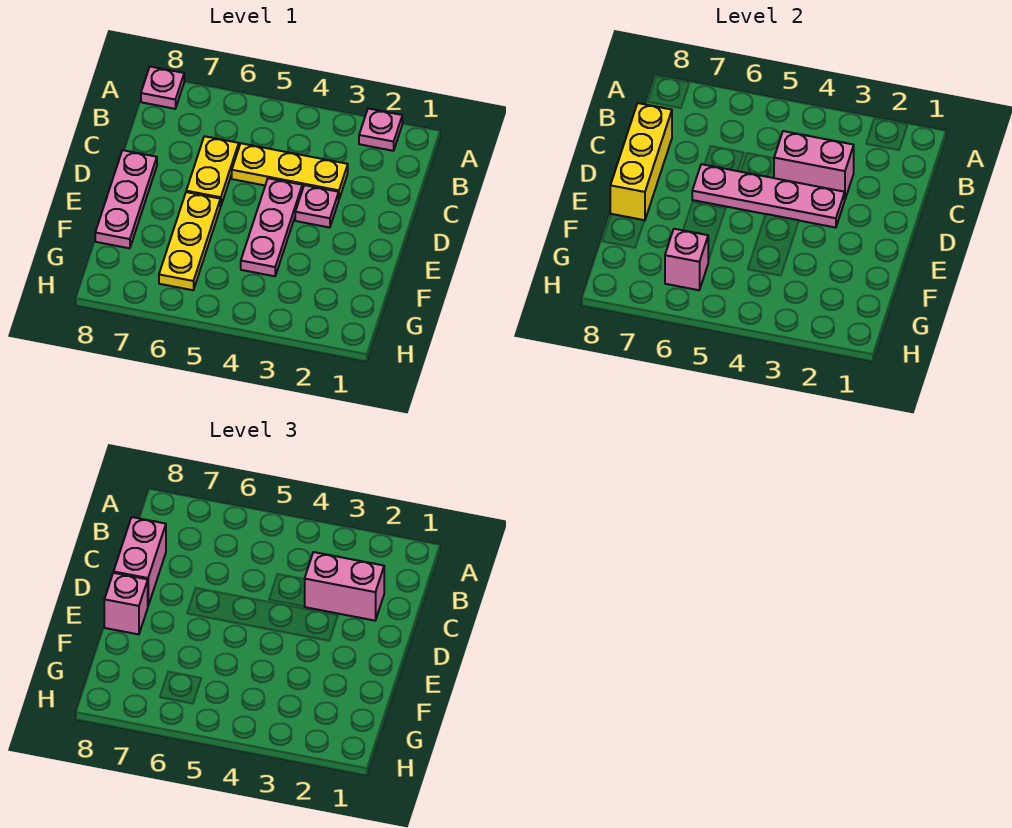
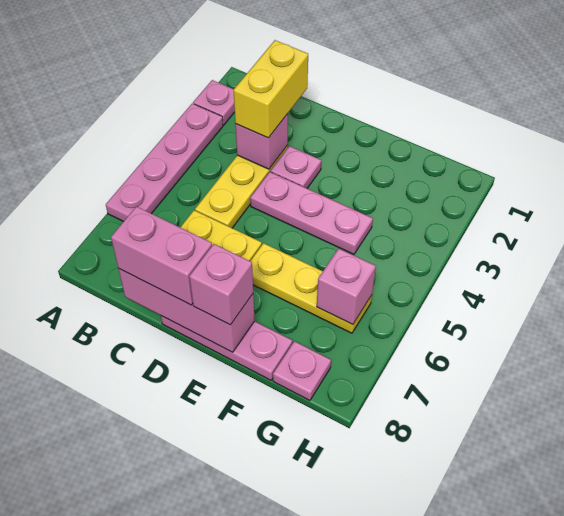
pink 1x1 plate [141,67,184,109] -> pink 1x1 plate moved to [273,341,331,400]
pink 1x2 brick [304,552,384,621] -> yellow 1x2 brick [234,40,308,138]
pink 1x2 brick [774,131,854,199] -> pink 1x1 brick [235,114,288,169]
yellow 1x3 brick [610,103,672,220] -> pink 1x3 brick [118,268,255,352]
pink 1x4 plate [692,164,845,228] -> pink 1x4 plate moved to [106,103,223,222]

